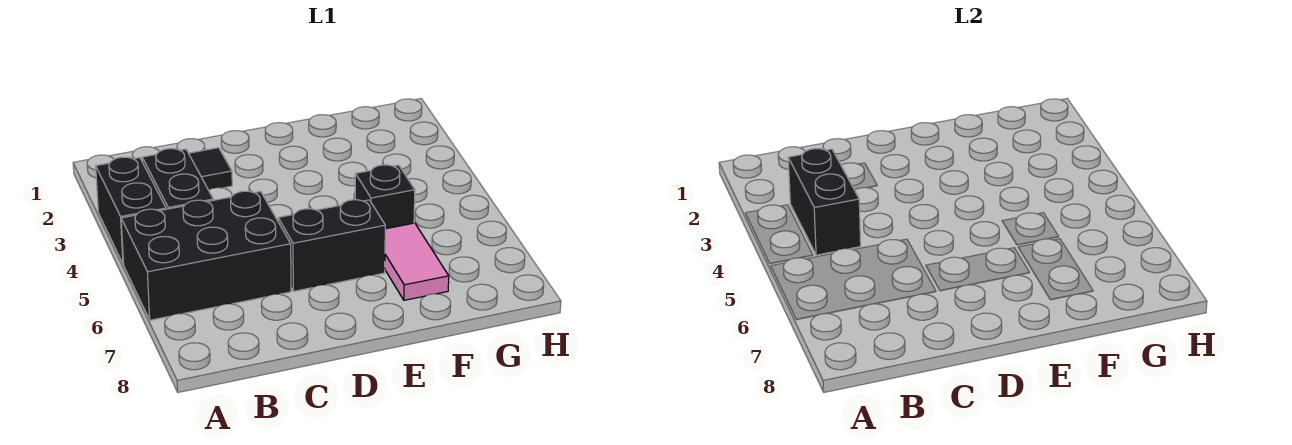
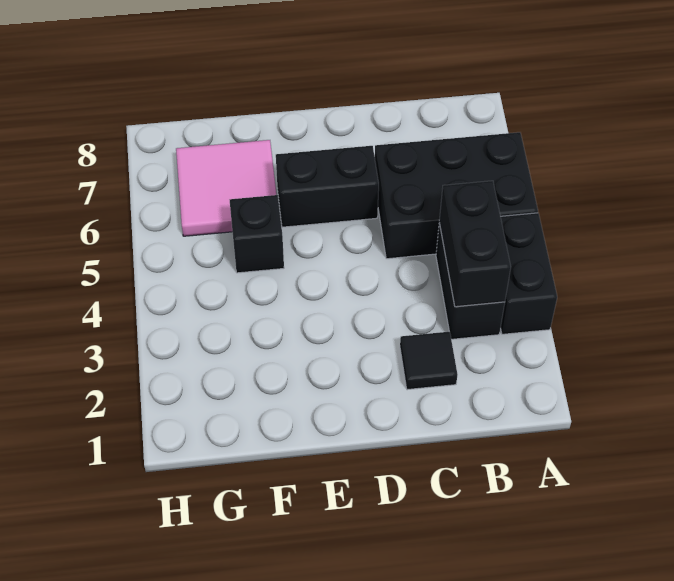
pink 1x2 tile [385,223,449,300] -> pink 2x2 tile [176,140,276,236]

